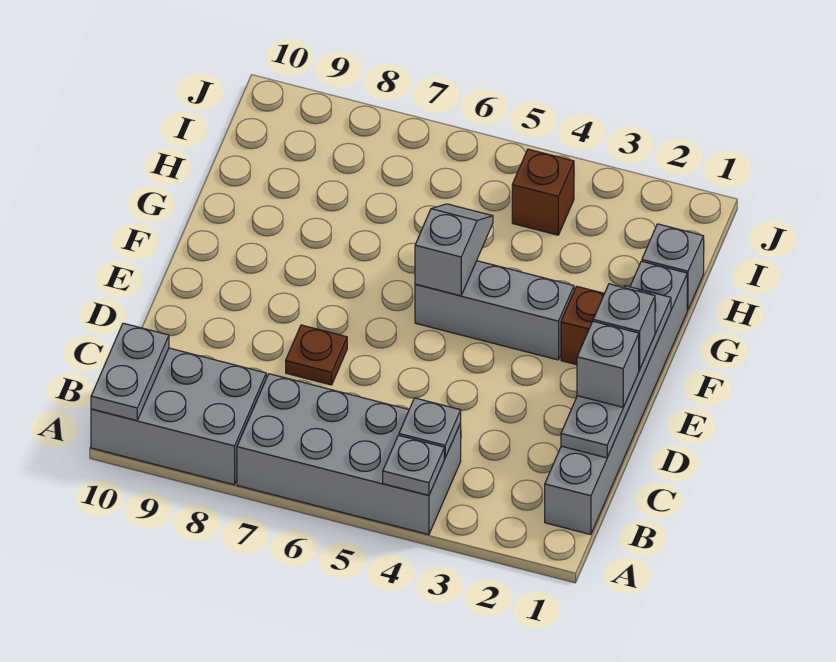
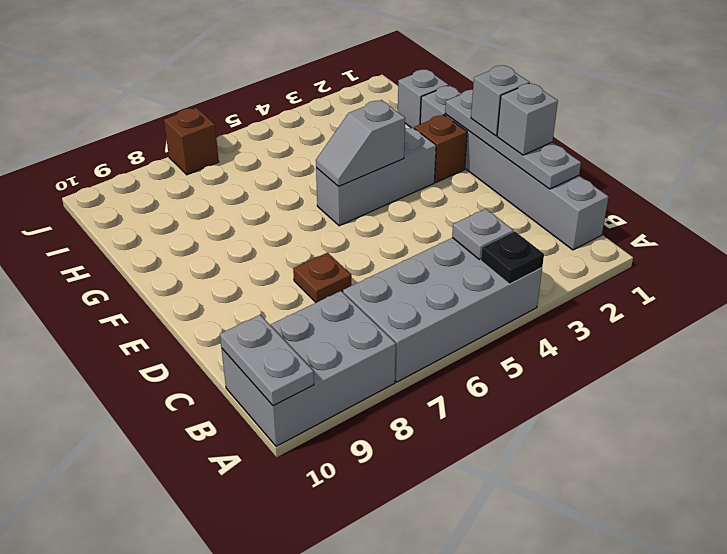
grey 1x1 plate [383,435,444,495] -> black 1x1 plate [481,232,544,284]
grey 1x2 slope [415,204,493,296] -> grey 1x2 slope turned to [316,100,405,187]
brown 1x1 brick [512,149,574,235] -> brown 1x1 brick moved to [164,107,219,175]

